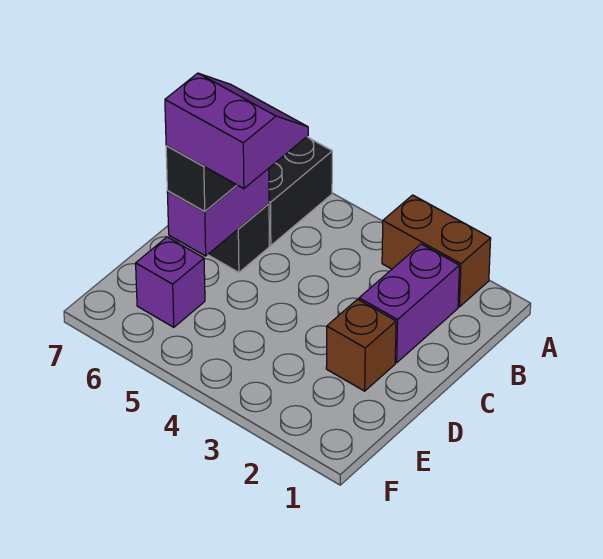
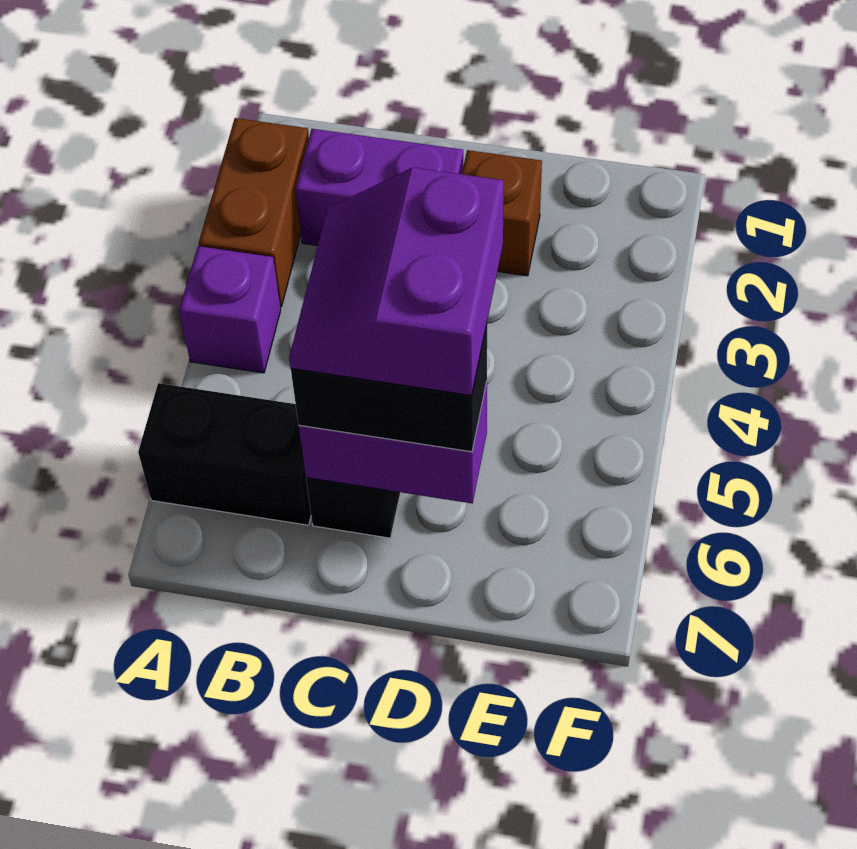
purple 1x1 brick [136,237,205,327] -> purple 1x1 brick moved to [179,246,281,373]

